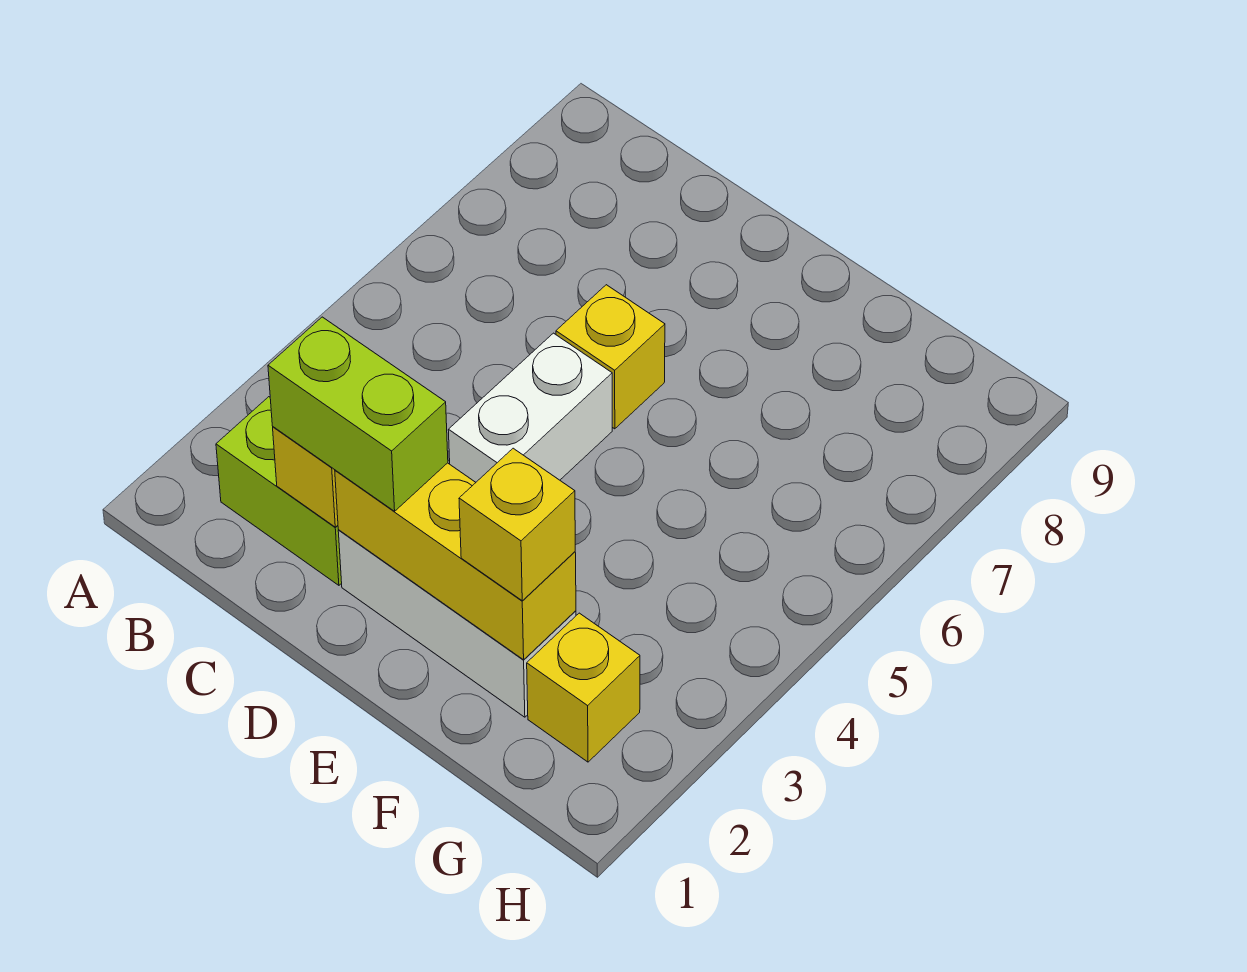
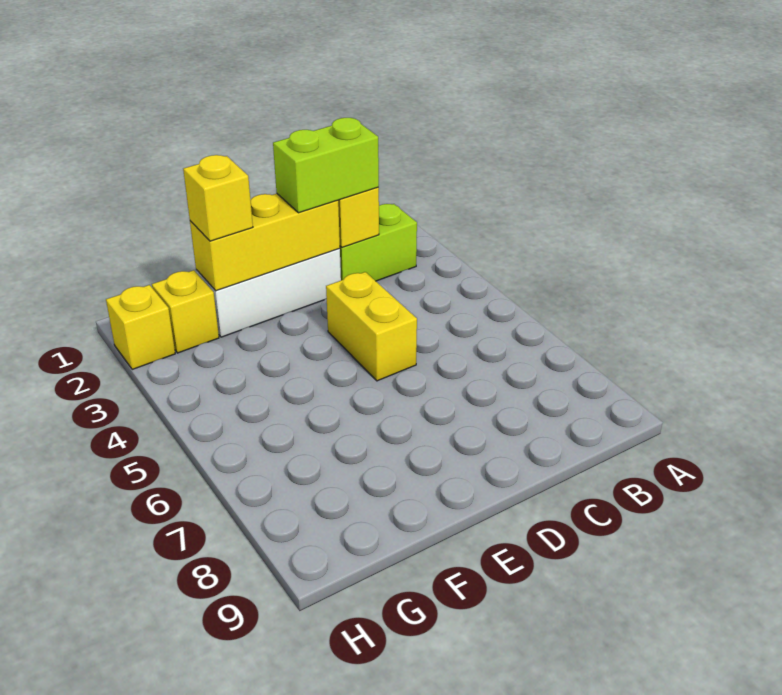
white 1x2 brick [448,333,612,482] -> yellow 1x2 brick [326,272,417,381]
yellow 1x1 brick [556,285,665,429] -> yellow 1x1 brick moved to [106,285,175,369]

